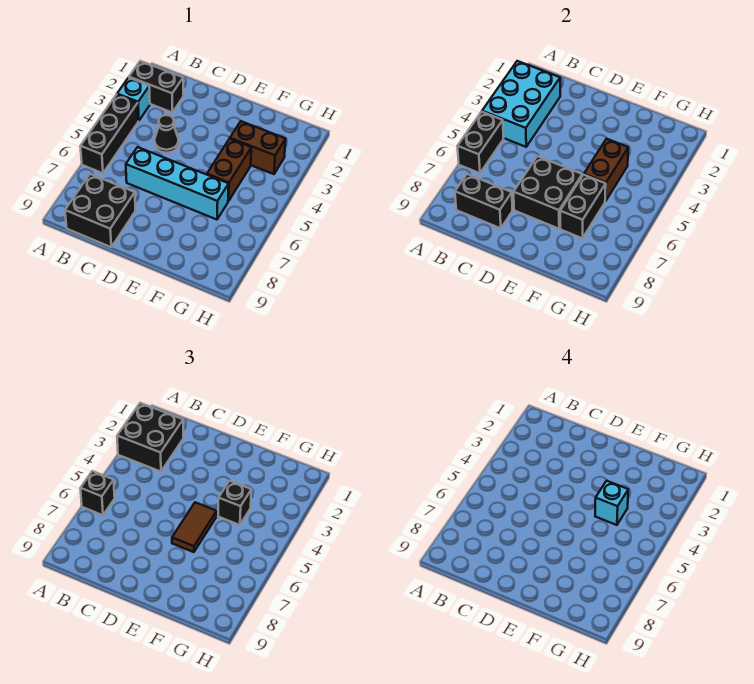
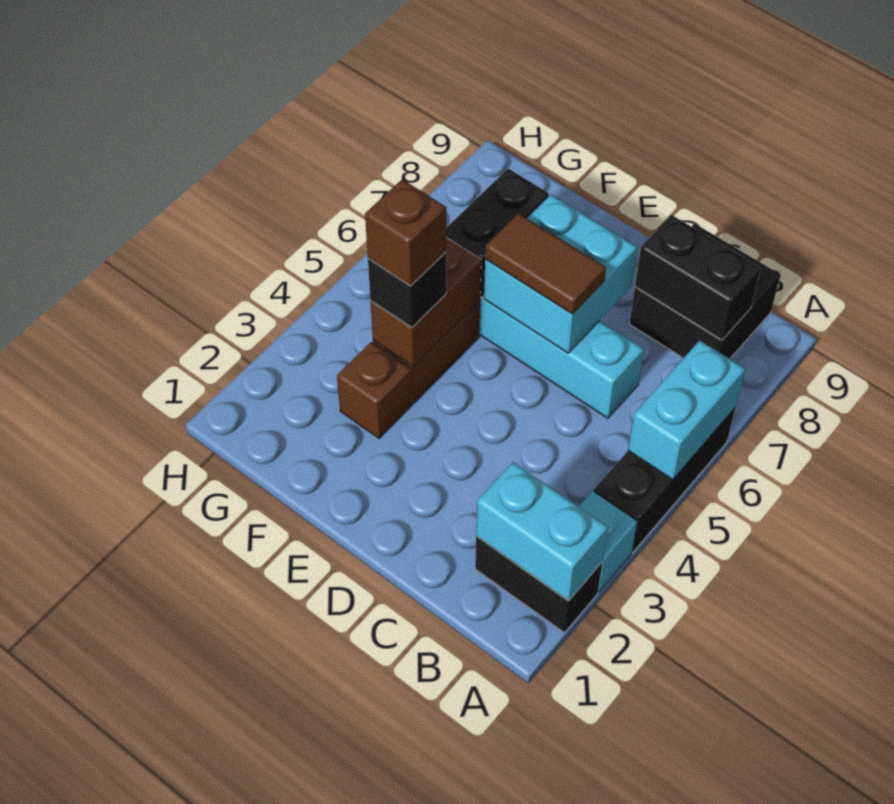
cyan 2x3 brick [482,61,560,147] -> cyan 1x2 brick [476,462,608,601]
black 2x2 brick [117,403,183,472] -> none
black 1x2 brick [457,112,504,173] -> cyan 1x2 brick [628,340,745,480]
black 1x1 brick [80,471,115,515] -> none
black 1x1 cone [155,115,178,153] -> none
black 2x2 brick [514,156,582,229] -> cyan 2x2 brick [484,195,637,353]
brown 1x2 tile [172,502,217,552] -> brown 1x2 tile turned to [485,213,606,314]
brown 1x2 brick [230,121,286,174] -> brown 1x1 brick [337,342,412,438]
cyan 1x1 brick [595,481,628,525] -> brown 1x1 brick [365,179,446,286]

